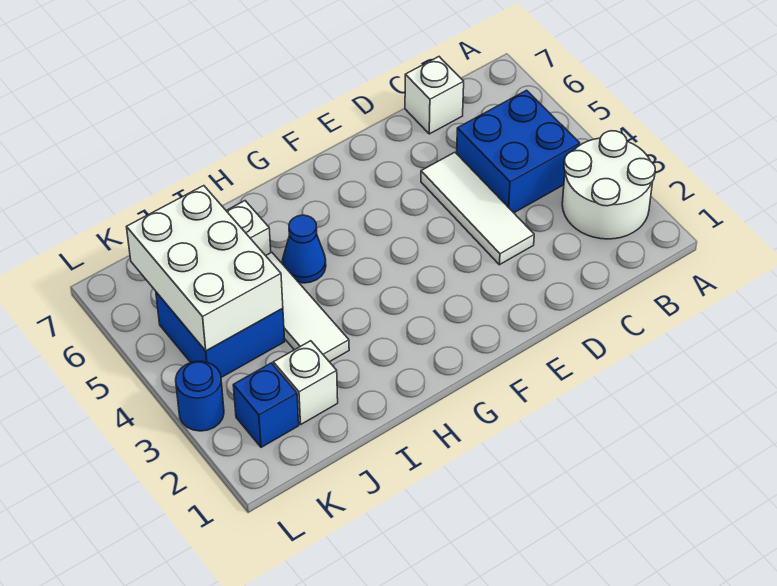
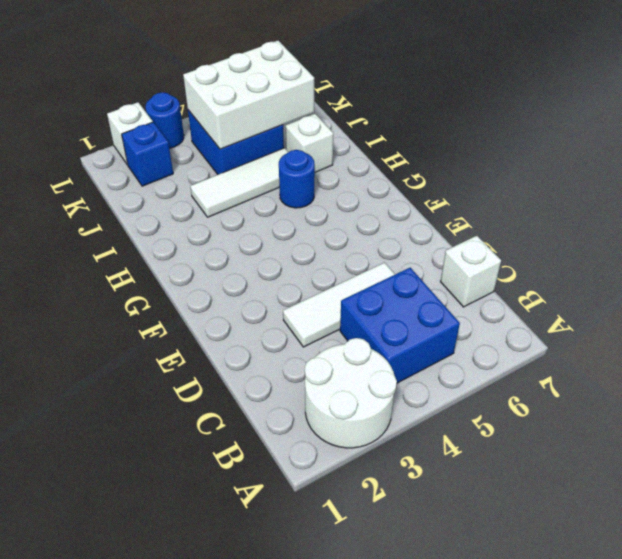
blue 1x1 cone [282,215,326,283] -> blue 1x1 round brick [279,150,315,208]
white 1x1 brick [273,341,338,424] -> white 1x1 brick moved to [107,102,153,165]

